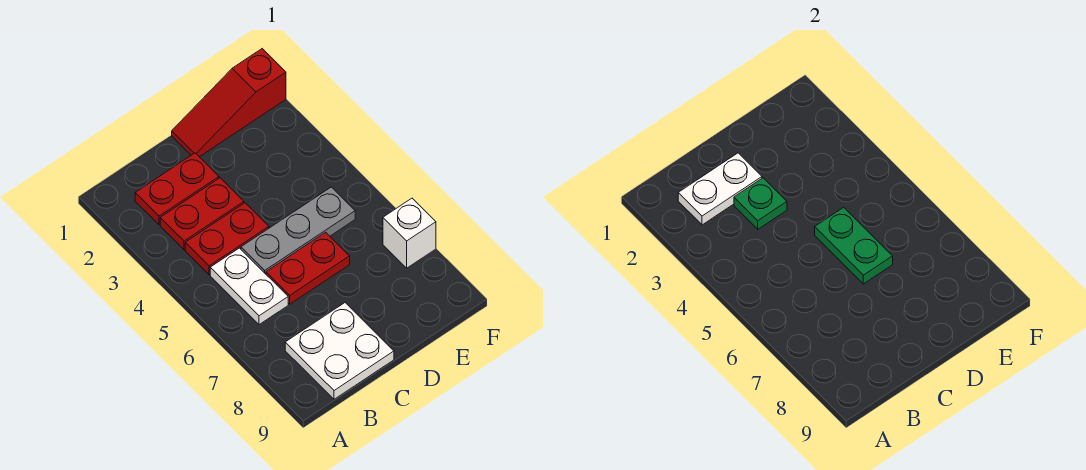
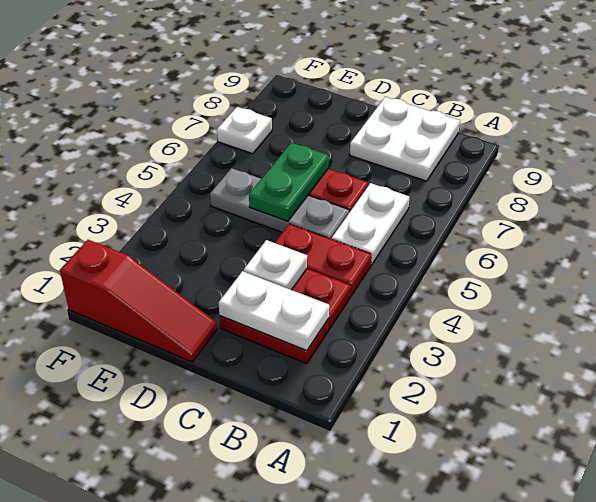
green 1x1 plate [734,178,787,229] -> white 1x1 plate [244,240,307,290]
white 1x1 brick [383,198,436,268] -> white 1x1 plate [217,107,272,154]

